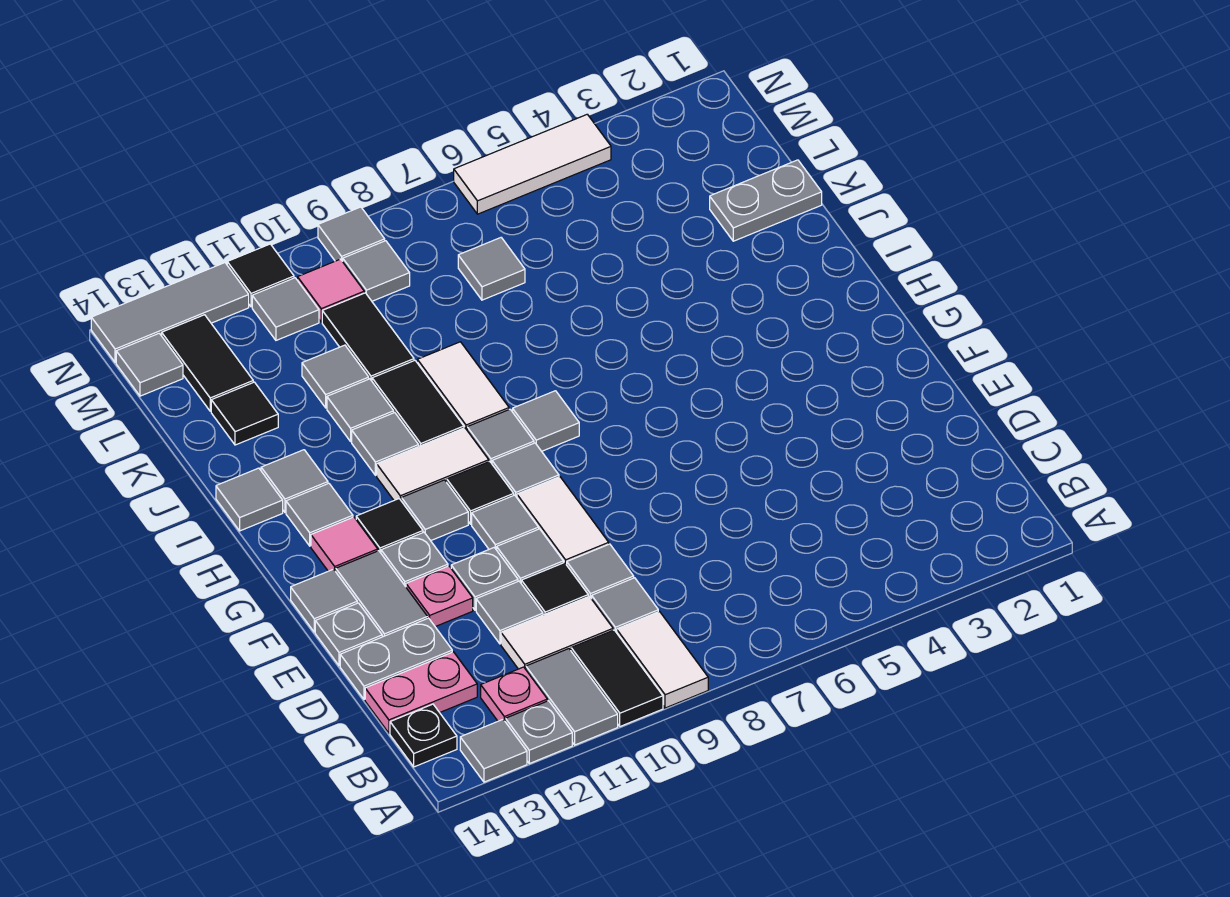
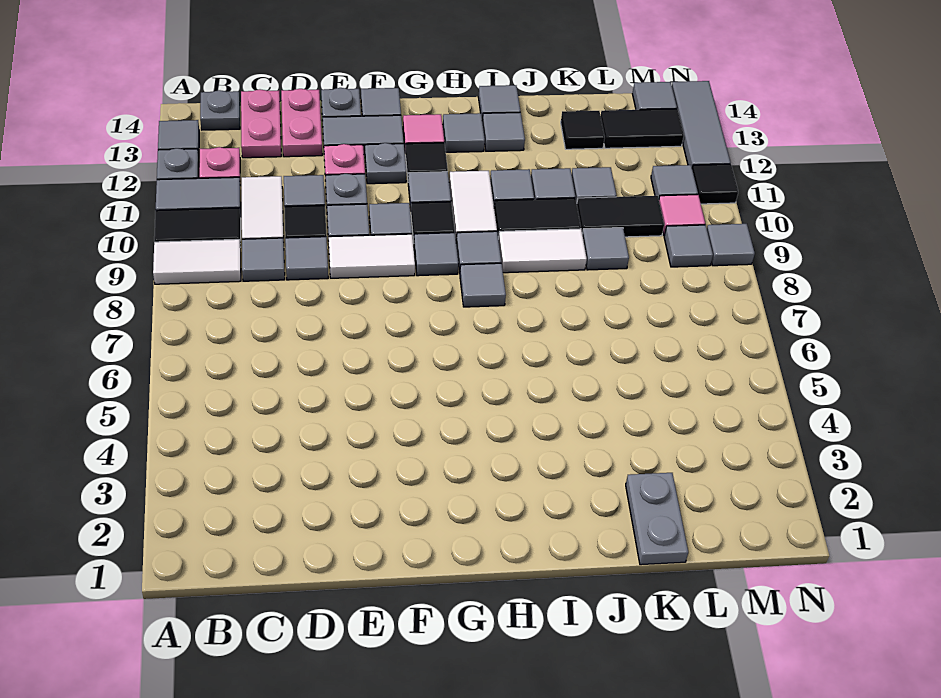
black 1x1 plate [390,704,457,767] -> grey 1x1 plate [200,90,240,130]
grey 1x2 plate [340,618,452,699] -> pink 1x2 plate [281,89,322,157]
grey 1x1 tile [458,238,525,300] -> grey 1x1 tile moved to [582,228,629,270]
white 1x3 tile [454,114,611,214] -> none

